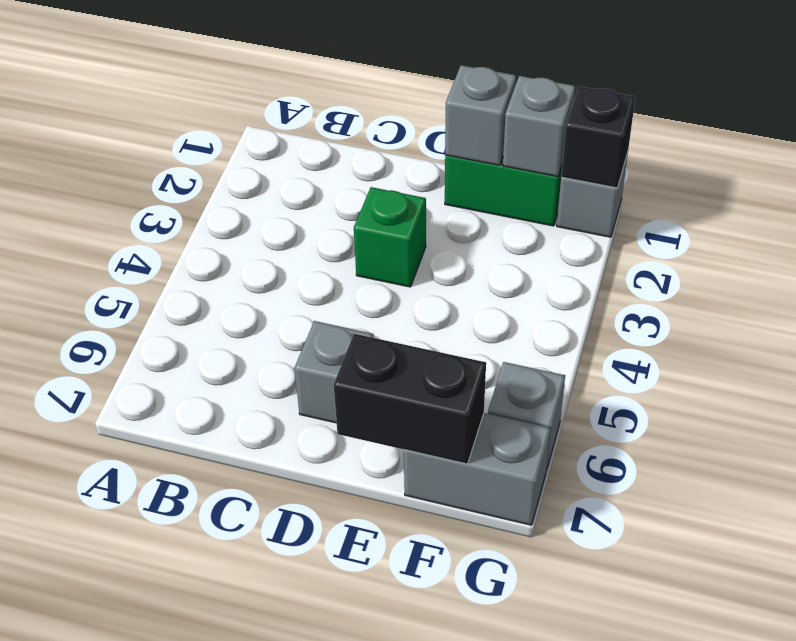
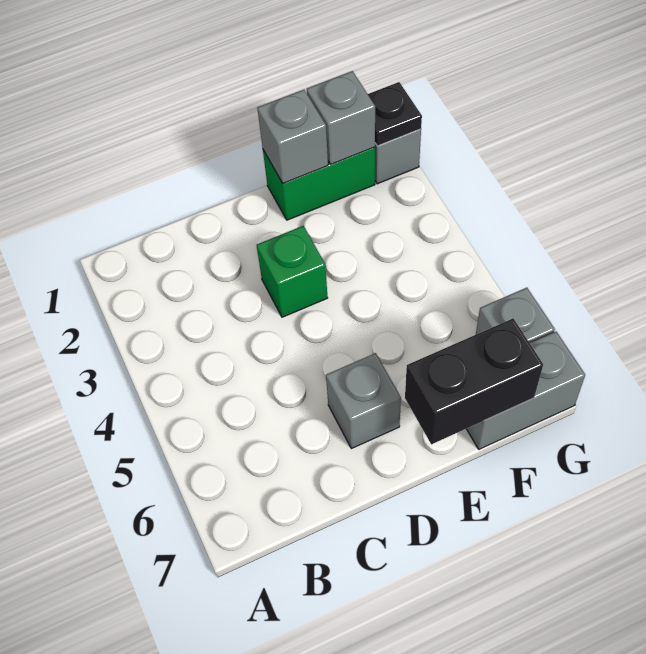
black 1x1 brick [561,86,635,188] -> black 1x1 plate [368,82,422,146]

